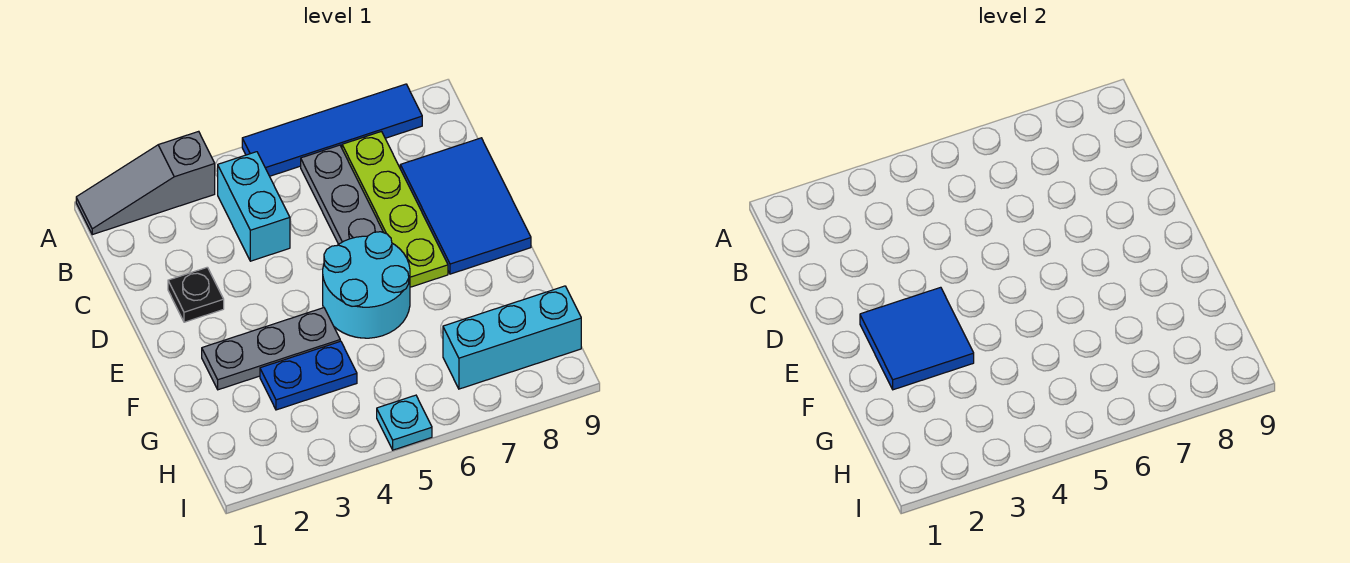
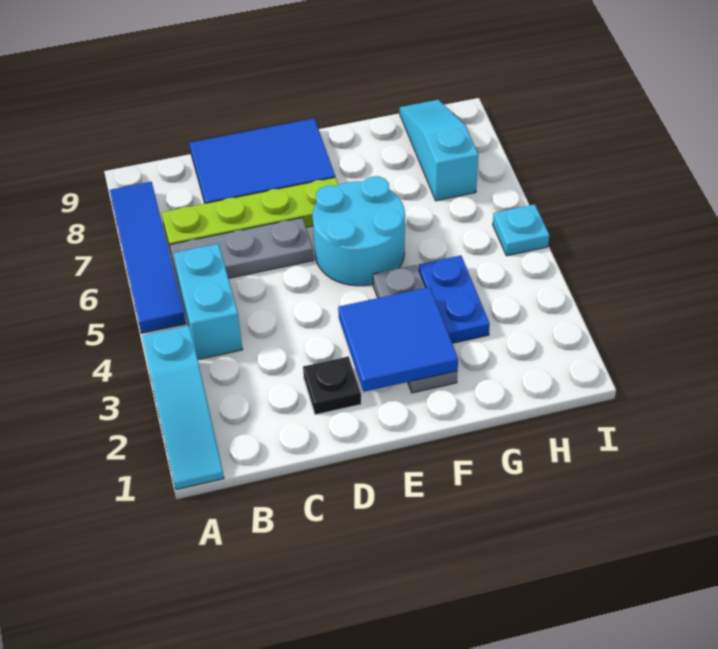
grey 1x3 slope [76,131,215,235] -> cyan 1x3 slope [142,326,224,490]
cyan 1x2 brick [218,152,290,261] -> cyan 1x2 brick turned to [174,244,243,360]
cyan 1x3 brick [443,286,581,389] -> cyan 1x3 slope [400,100,478,201]

